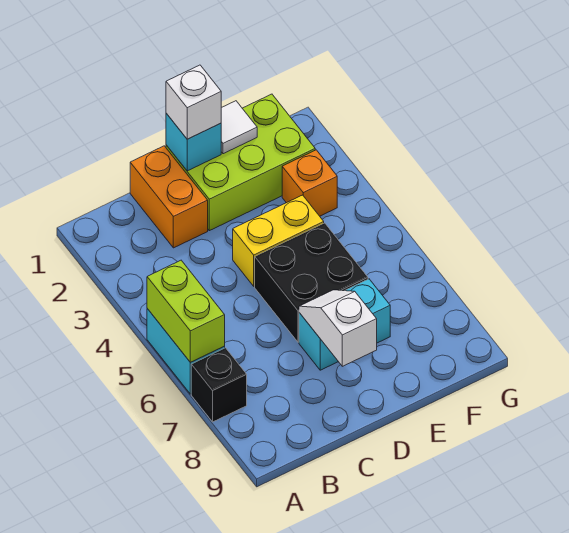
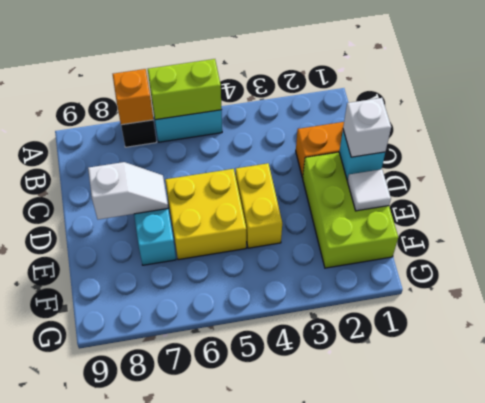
black 2x2 brick [255,223,368,342] -> yellow 2x2 brick [165,169,246,260]
orange 1x1 brick [282,150,337,216] -> orange 1x1 brick moved to [113,69,154,125]

